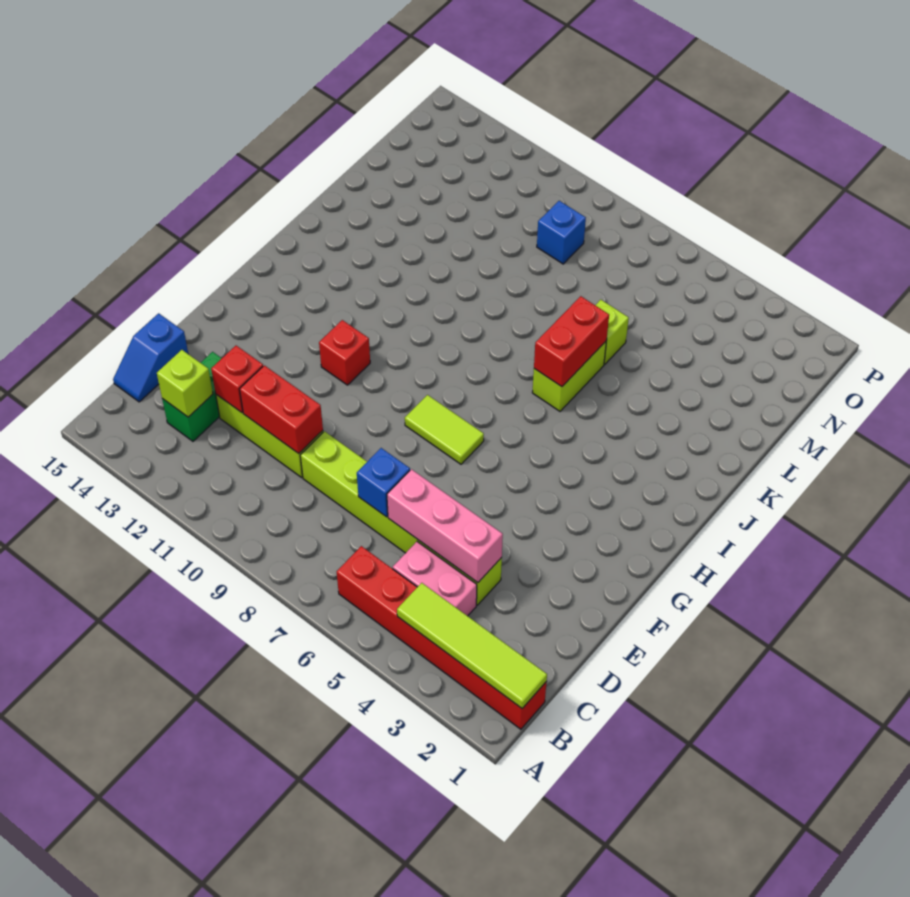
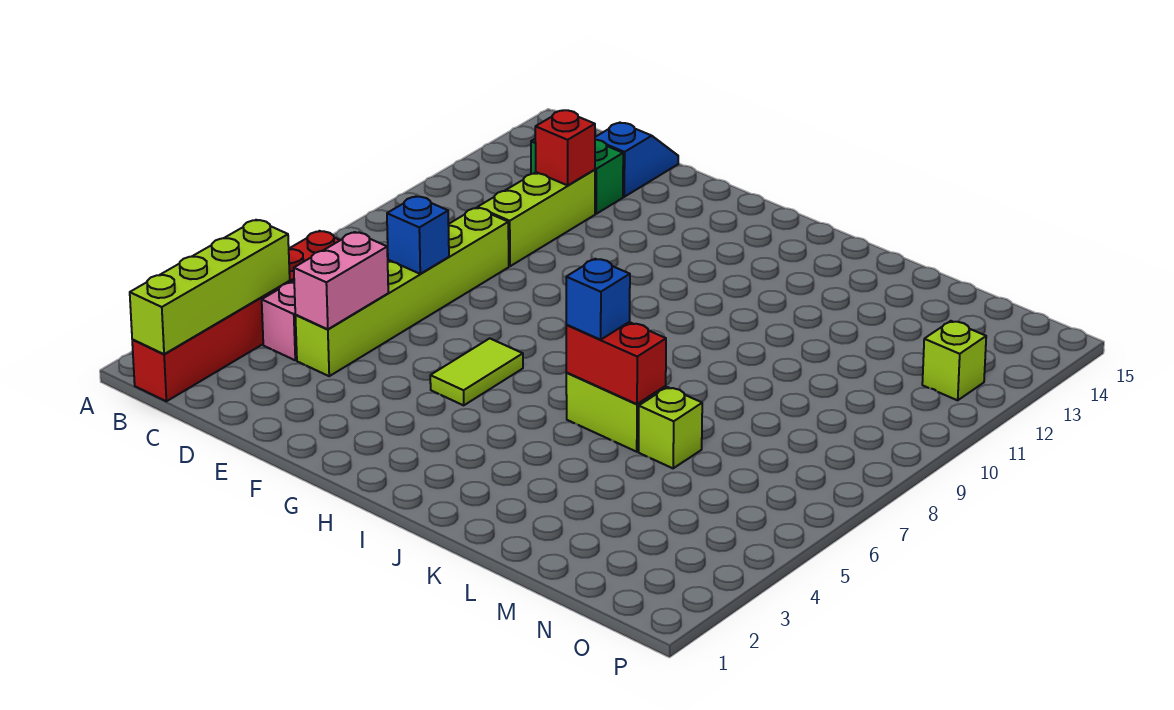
lime 1x4 tile [397,583,547,708] -> lime 1x4 brick [130,220,290,354]
lime 1x1 brick [157,350,213,417] -> lime 1x1 brick moved to [922,321,986,400]
blue 1x2 slope [113,313,188,402] -> blue 1x2 slope turned to [595,123,678,197]
pink 1x3 brick [387,469,503,583] -> pink 1x2 brick [294,232,388,329]
red 1x2 brick [240,365,323,454] -> none
lime 1x2 tile [405,395,484,464] -> lime 1x2 tile moved to [430,338,523,405]
red 1x1 brick [319,320,370,385] -> none
blue 1x1 brick [537,201,586,264] -> blue 1x1 brick moved to [566,259,630,340]

